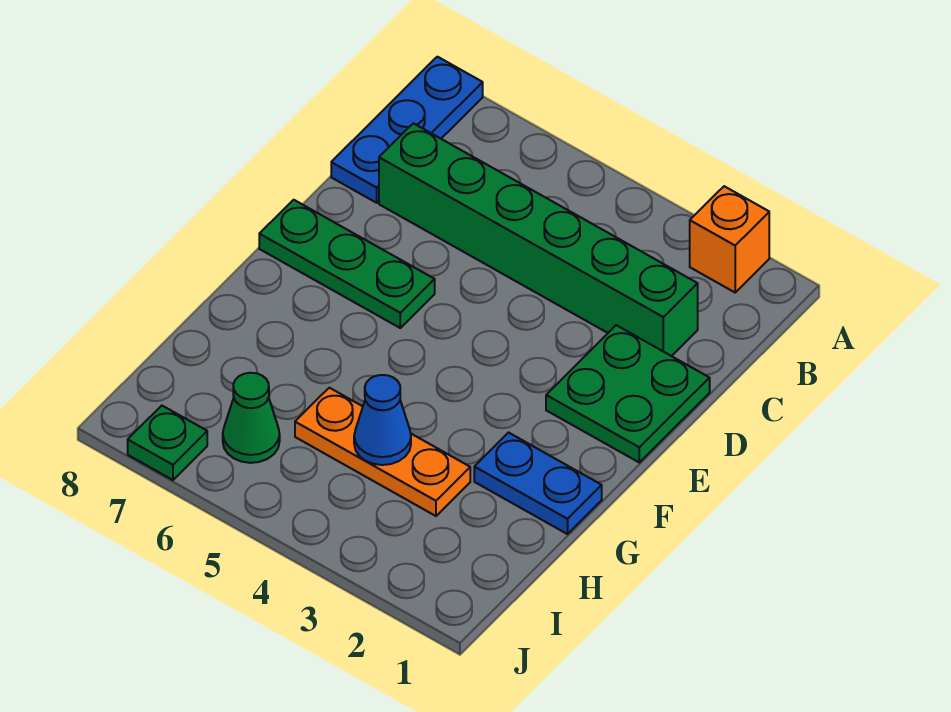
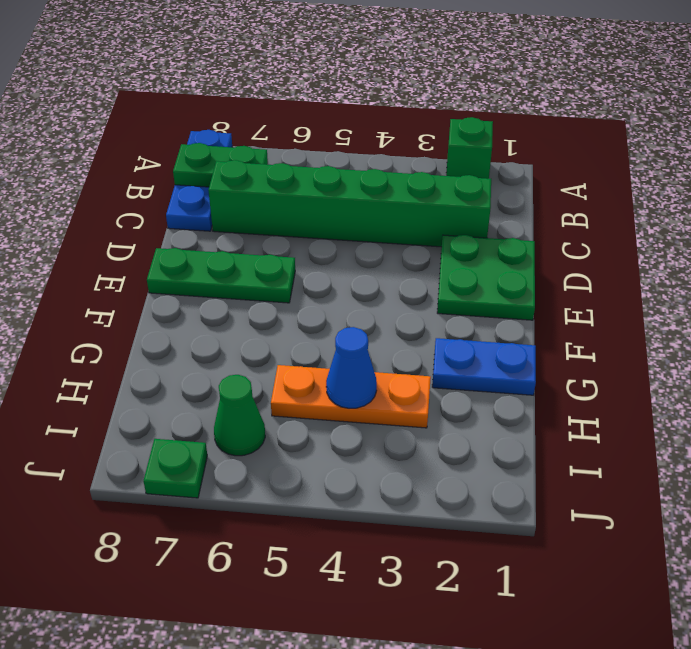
orange 1x1 brick [690,186,769,292] -> green 1x1 brick [446,117,493,179]
none -> green 1x2 plate [173,143,268,187]

